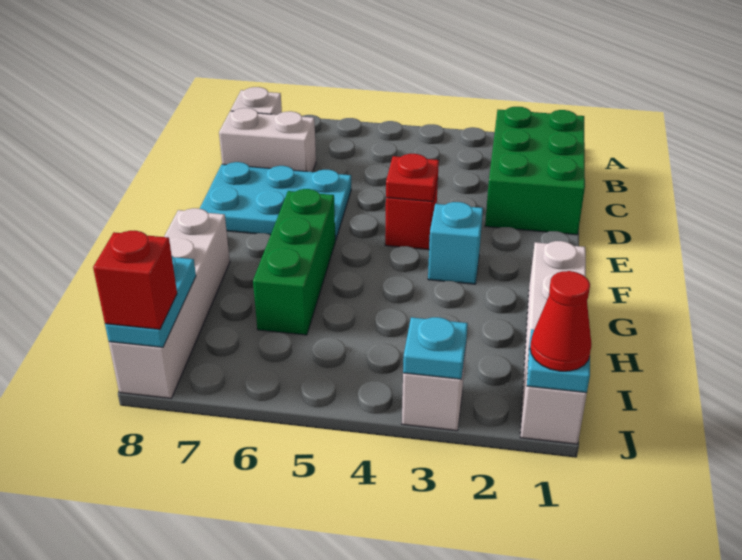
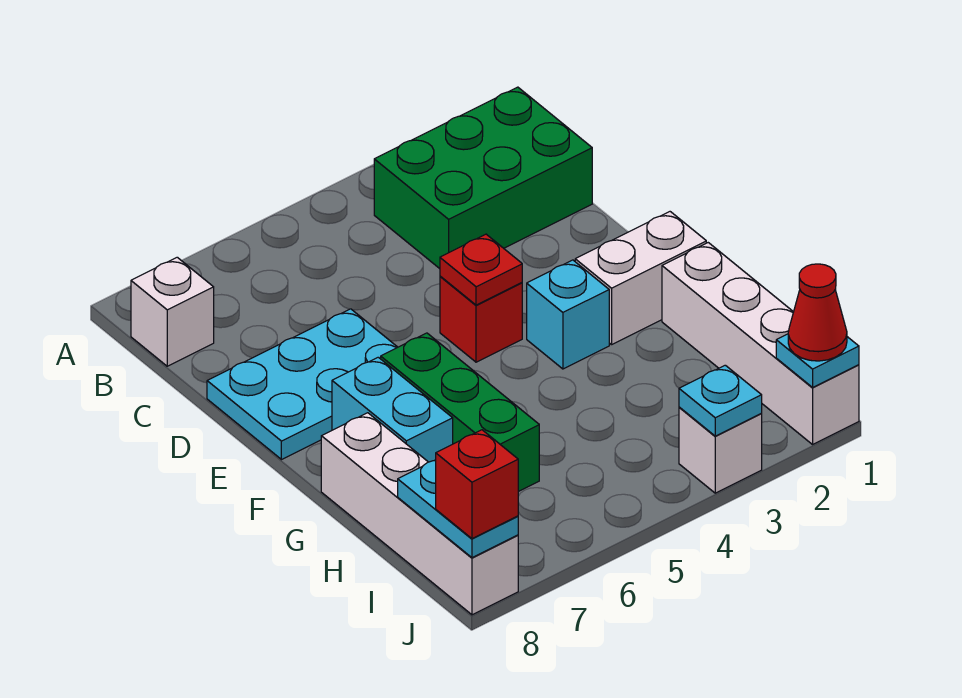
green 2x3 brick [485,107,585,235] -> green 2x3 brick turned to [374,87,592,269]
white 1x2 brick [219,108,316,172] -> white 1x2 brick moved to [575,212,706,345]
none -> cyan 1x2 brick [332,357,453,462]

